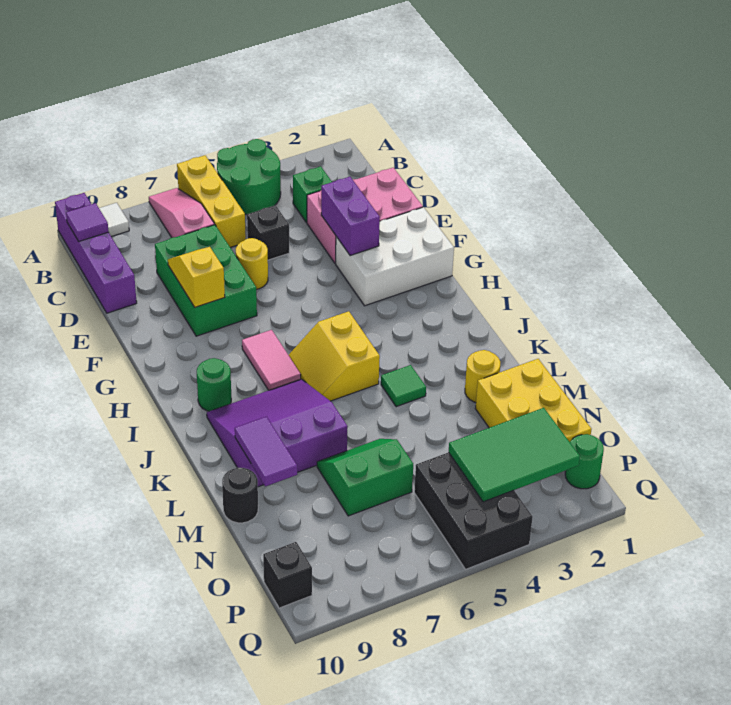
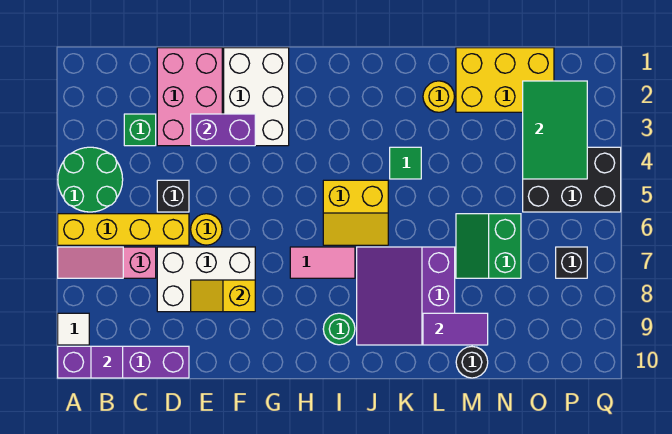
yellow 1x3 brick [177,155,246,247] -> yellow 1x4 brick [58,214,189,245]
green 2x3 brick [155,225,257,336] -> white 2x3 brick [157,247,255,312]
green 1x1 round brick [565,434,604,489] -> none
black 1x1 brick [263,542,312,608] -> black 1x1 brick moved to [556,247,587,278]

